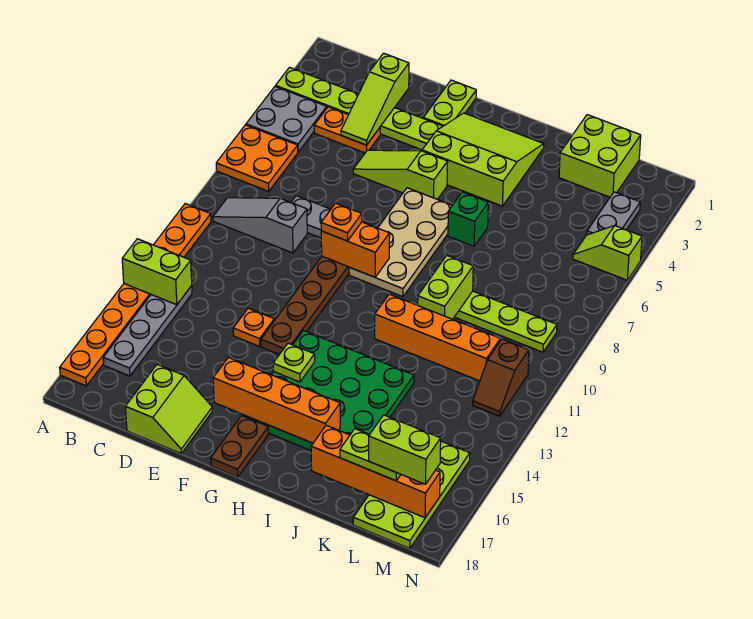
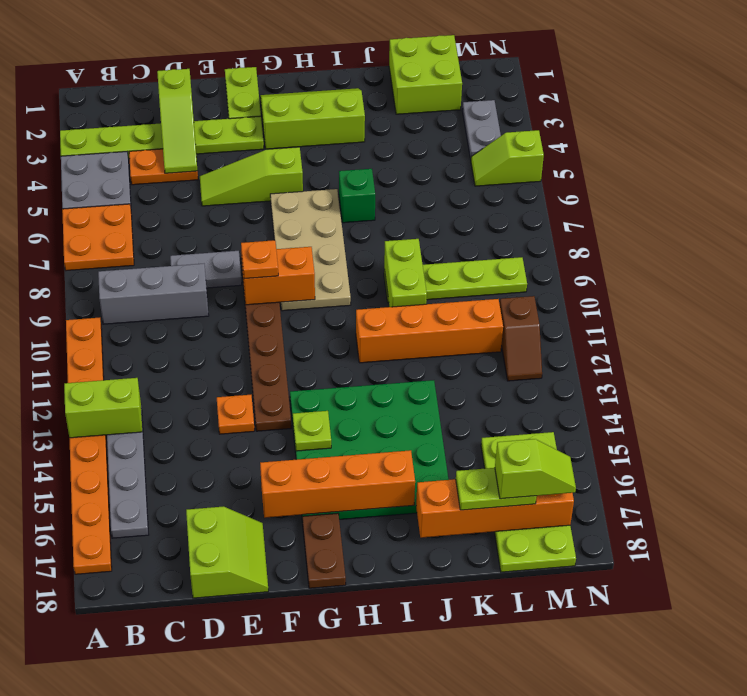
grey 1x3 slope [213,198,307,253] -> grey 1x3 brick [98,264,209,324]
lime 3x3 slope [422,113,544,206] -> lime 2x3 slope [260,88,365,149]
lime 1x2 brick [369,415,441,484] -> lime 1x2 slope [495,439,576,499]

